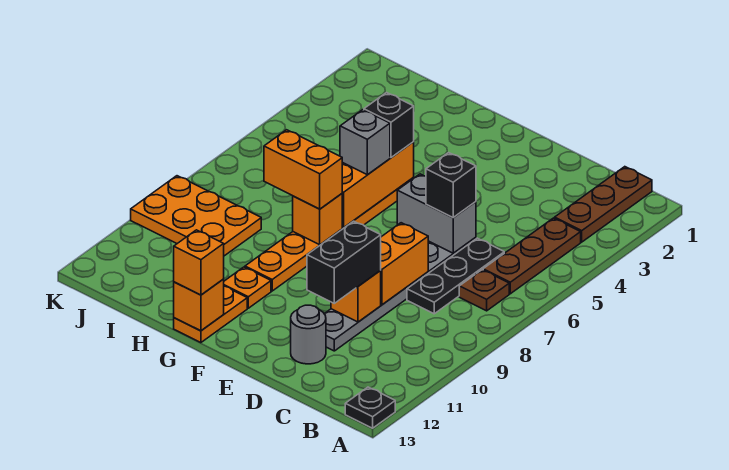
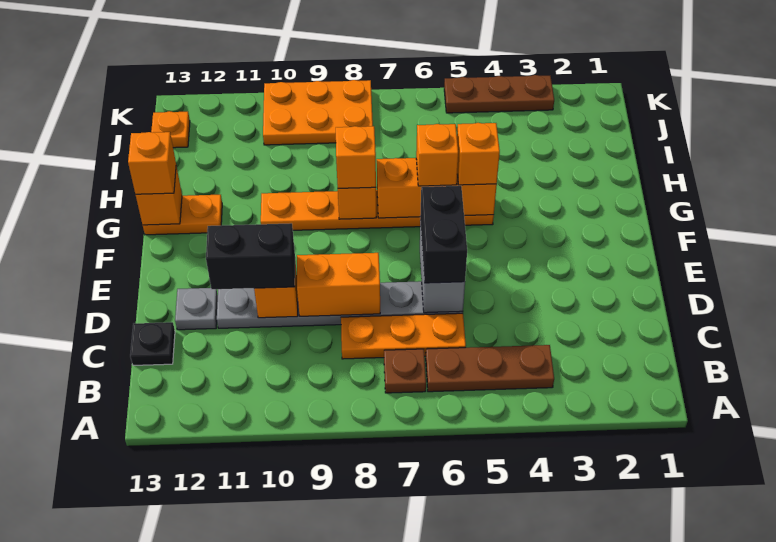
black 1x1 plate [345,387,395,428] -> black 1x1 plate moved to [130,322,175,365]
brown 1x3 plate [555,167,652,242] -> brown 1x3 plate moved to [444,75,554,113]
black 1x3 plate [407,238,504,314] -> orange 1x3 plate [341,313,466,359]
black 1x1 brick [426,153,476,218] -> black 1x2 brick [420,186,467,283]
grey 1x1 round brick [291,305,326,364] -> grey 1x1 plate [175,288,218,330]
black 1x1 brick [364,93,414,158] -> orange 1x1 brick [457,123,500,185]
grey 1x1 brick [340,110,390,175] -> orange 1x1 brick [416,124,458,186]
orange 1x2 brick [264,130,342,209] -> orange 1x1 brick [336,126,376,188]
orange 1x1 plate [224,267,271,308] -> orange 1x1 plate moved to [151,111,190,148]
orange 2x3 plate [131,176,261,256] -> orange 2x3 plate turned to [263,80,373,145]

